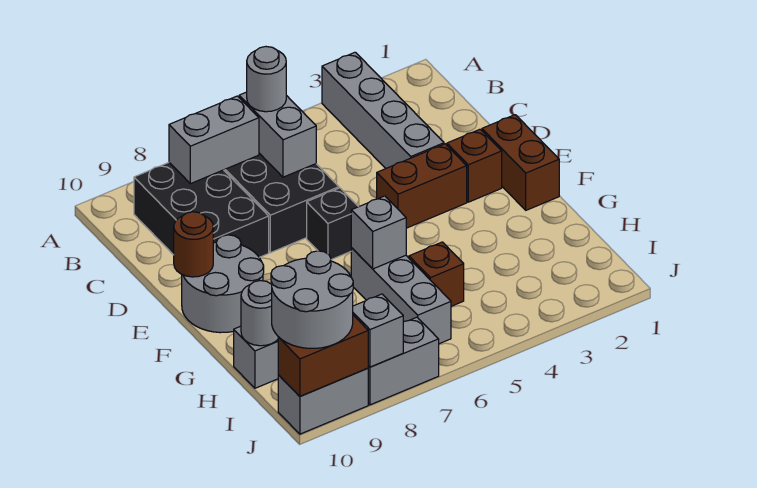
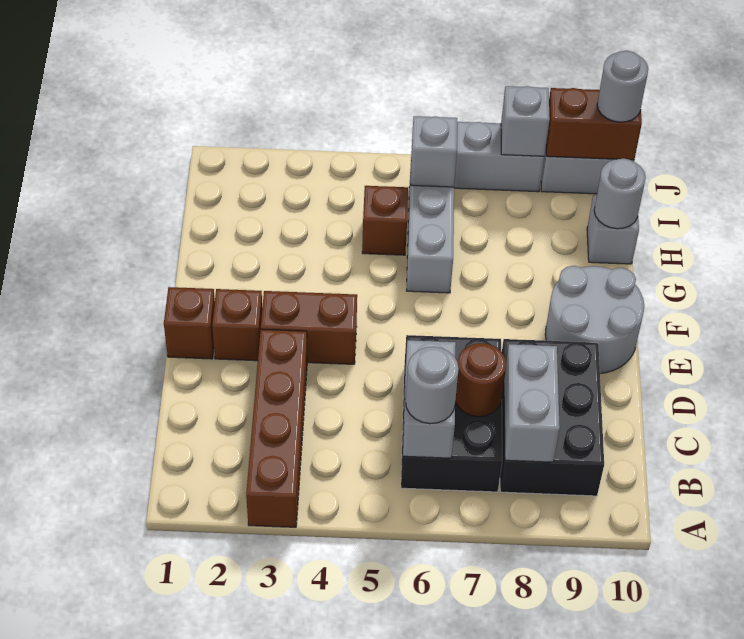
grey 1x4 brick [322,52,444,168] -> brown 1x4 brick [246,329,307,527]
grey 1x2 brick [169,96,259,184] -> grey 1x2 brick turned to [504,344,560,462]
brown 1x2 brick [482,115,559,210] -> brown 1x1 brick [164,287,215,359]
black 1x1 brick [307,188,358,260] -> none
brown 1x1 round brick [174,212,213,277] -> brown 1x1 round brick moved to [455,343,506,417]
grey 1x1 brick [351,196,406,269] -> grey 1x1 brick moved to [411,116,457,187]
grey 2x2 round brick [271,251,353,348] -> grey 1x1 round brick [597,51,648,122]

